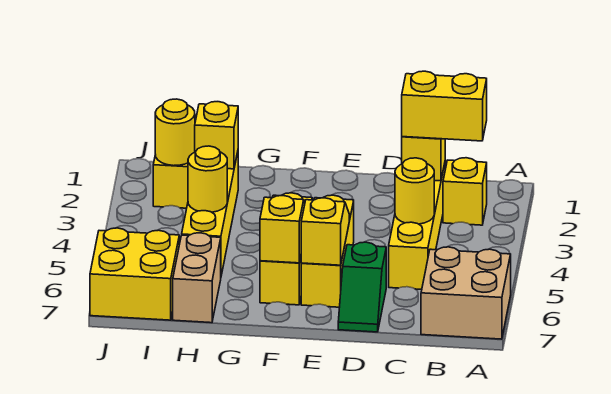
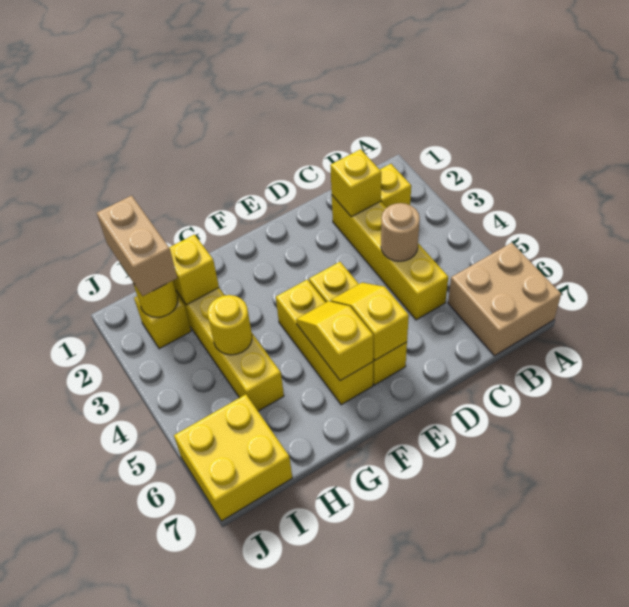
yellow 1x2 brick [402,71,487,141] -> none
yellow 1x1 round brick [395,158,434,224] -> tan 1x1 round brick [381,203,420,261]
green 1x2 slope [338,242,386,332] -> none
tan 1x2 brick [173,233,221,323] -> tan 1x2 brick moved to [97,196,177,296]

